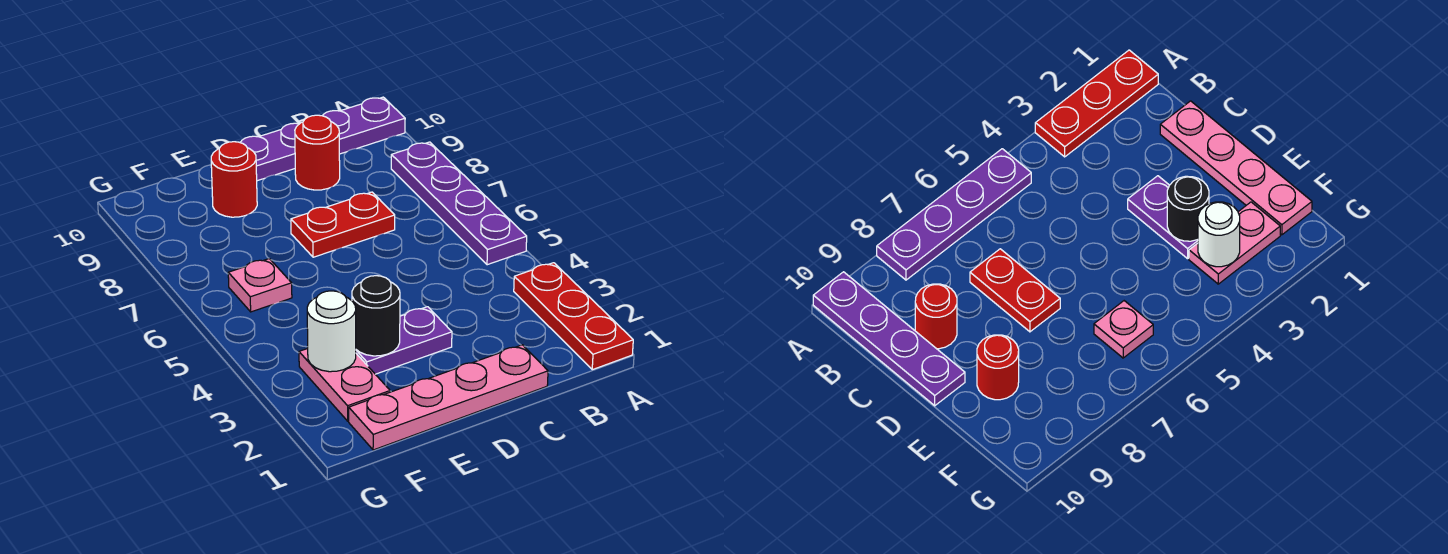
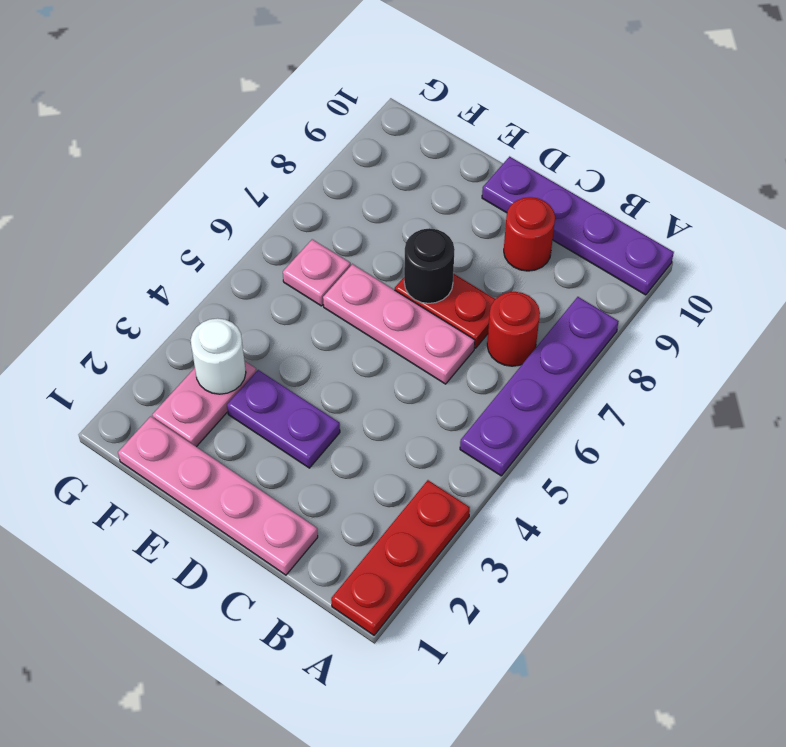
none -> pink 1x3 plate [323,264,475,384]
black 1x1 round brick [352,276,400,356] -> black 1x1 round brick moved to [404,228,455,303]
red 1x1 round brick [211,142,257,217] -> red 1x1 round brick moved to [487,292,540,366]

